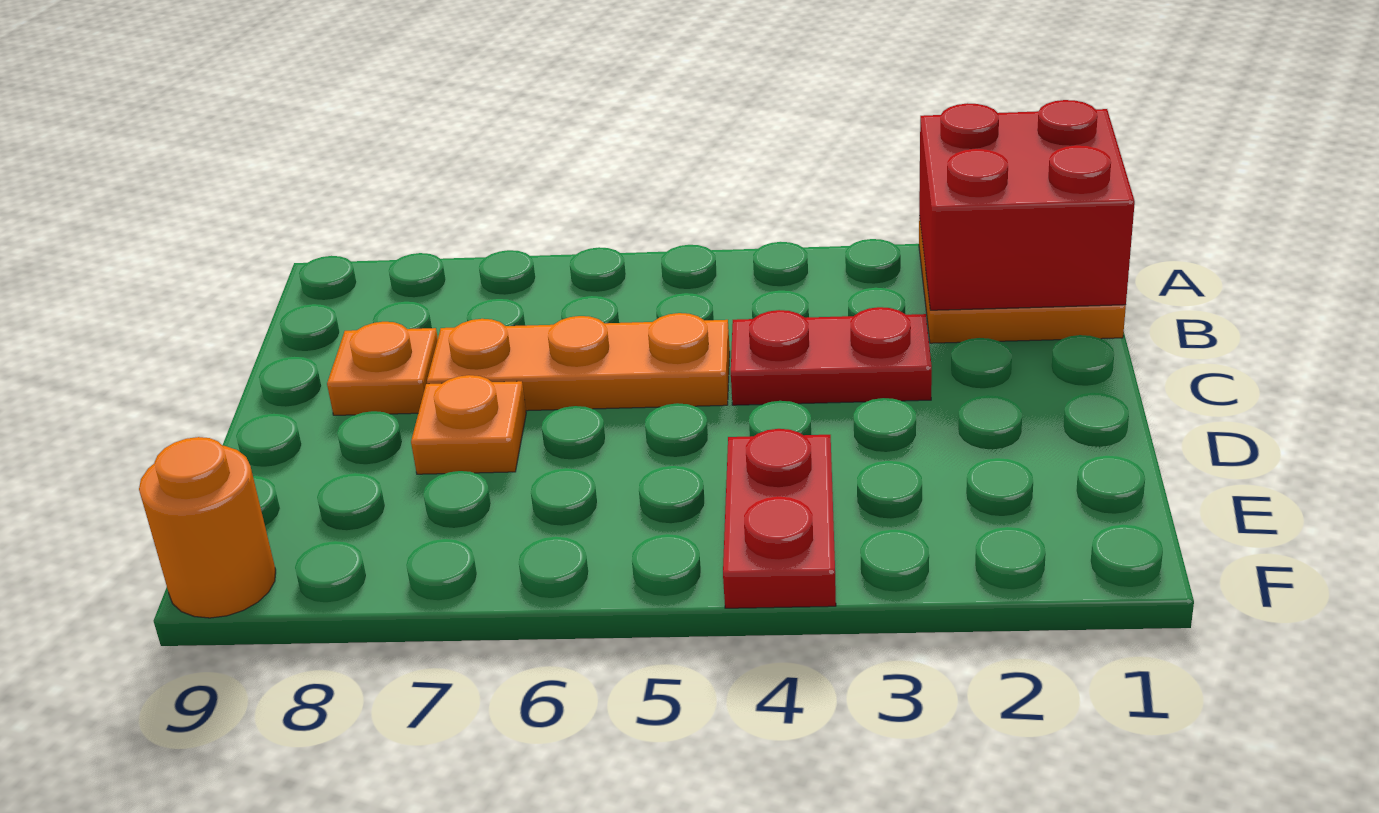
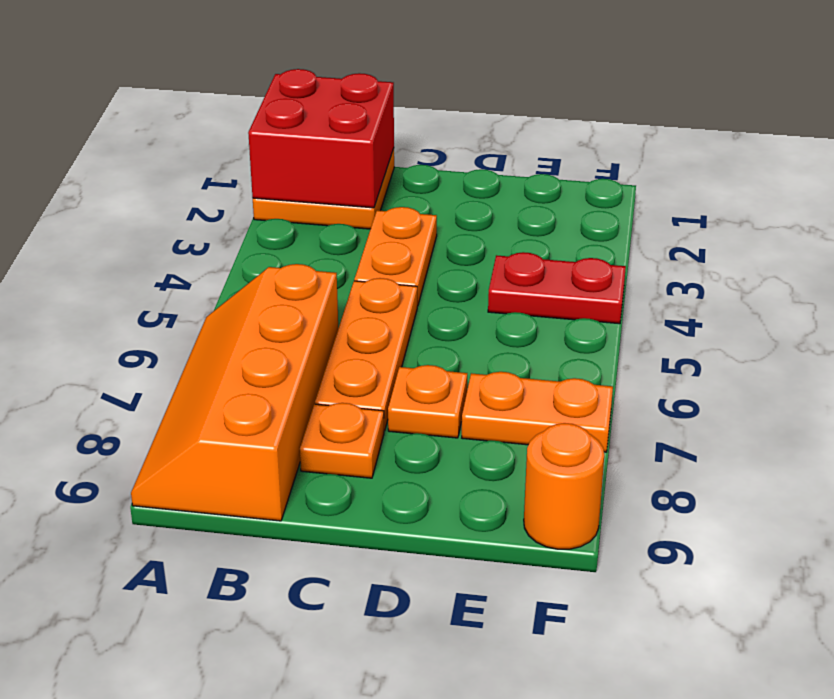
none -> orange 2x4 slope [131,264,338,521]
red 1x2 plate [731,307,932,405] -> orange 1x2 plate [354,207,437,306]
none -> orange 1x2 plate [462,372,613,452]

